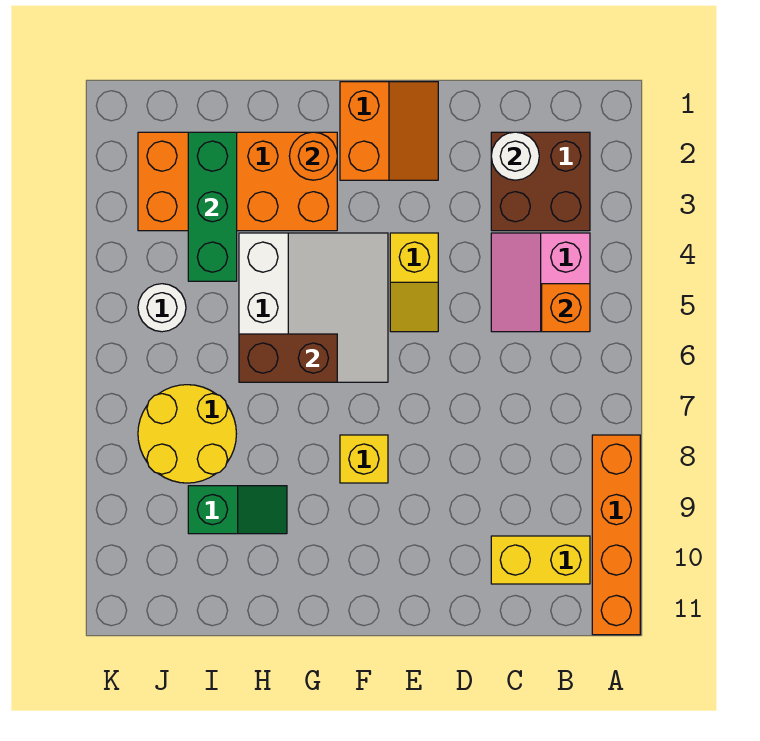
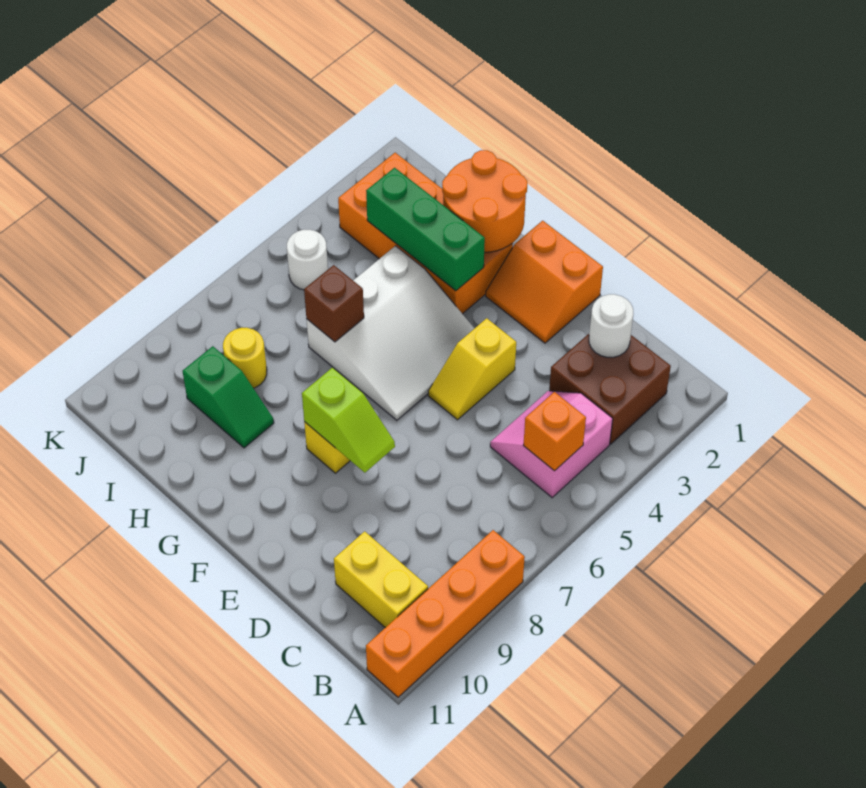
orange 2x2 slope [340,82,438,180] -> orange 2x2 slope turned to [486,221,603,343]
none -> lime 1x2 slope [302,368,395,473]
orange 1x1 round brick [289,132,337,180] -> orange 2x2 round brick [442,150,527,252]
brown 1x2 brick [239,334,337,382] -> brown 1x1 brick [304,265,364,342]
green 1x3 brick [188,132,237,281] -> green 1x3 brick turned to [366,168,485,291]
yellow 2x2 round brick [138,385,236,483] -> yellow 1x1 round brick [223,328,267,388]

